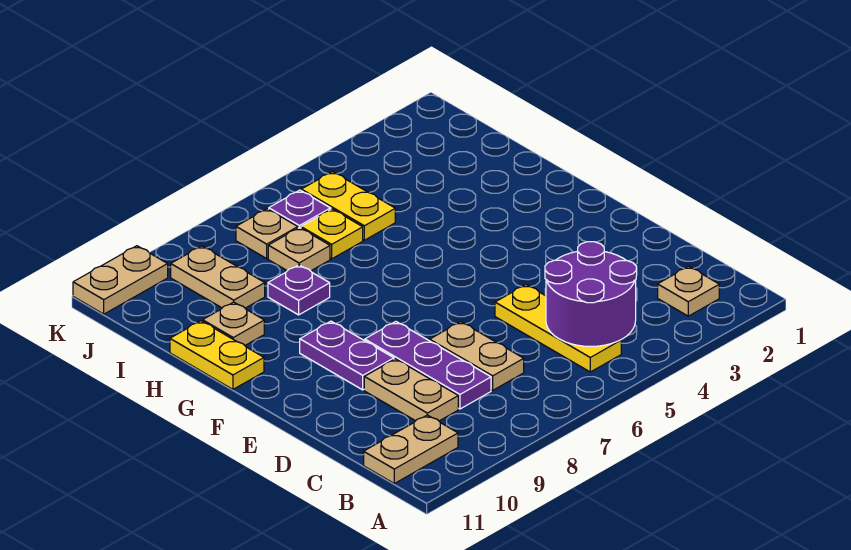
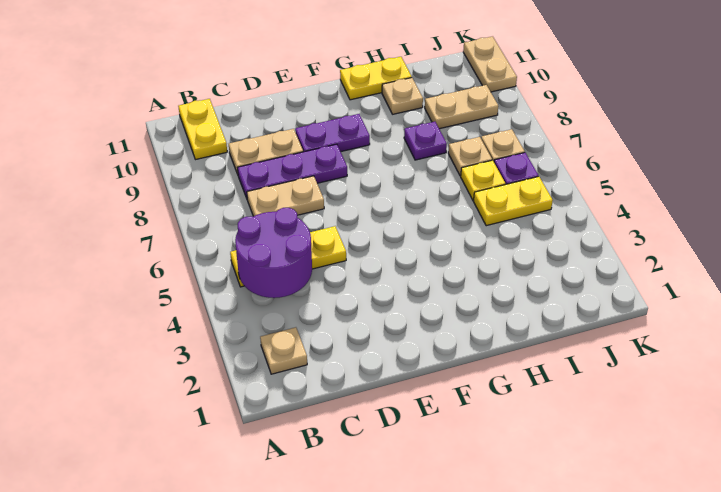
tan 1x2 plate [364,415,458,483] -> yellow 1x2 plate [178,99,227,160]

